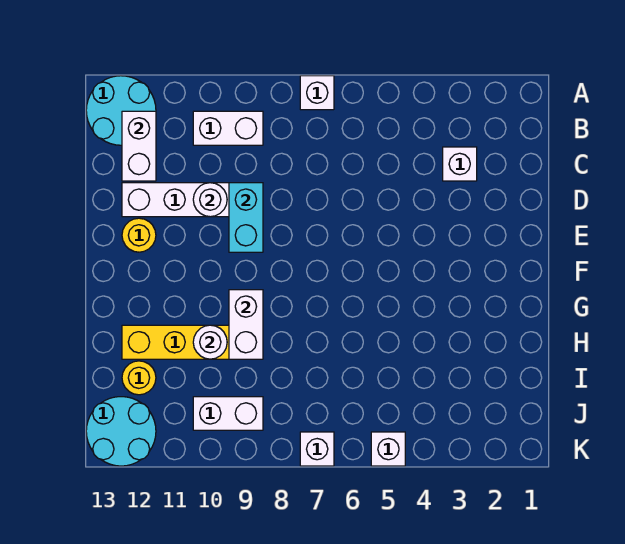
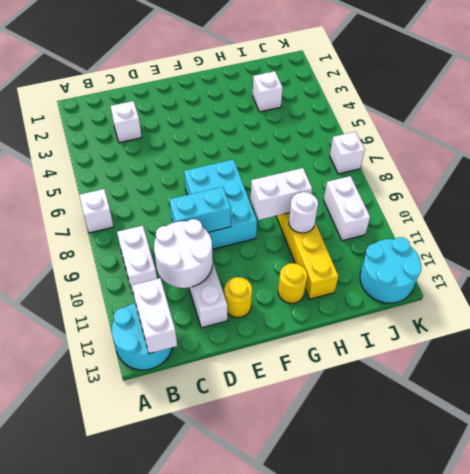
white 1x2 brick [122,111,156,181] -> white 1x2 brick turned to [132,278,177,354]
white 1x1 round brick [193,183,227,217] -> white 2x2 round brick [154,219,213,288]
none -> cyan 2x3 brick [184,159,257,249]
yellow 1x1 round brick [122,361,156,395] -> yellow 1x1 round brick moved to [278,263,307,303]
white 1x1 brick [371,432,405,466] -> white 1x1 brick moved to [253,71,283,112]

